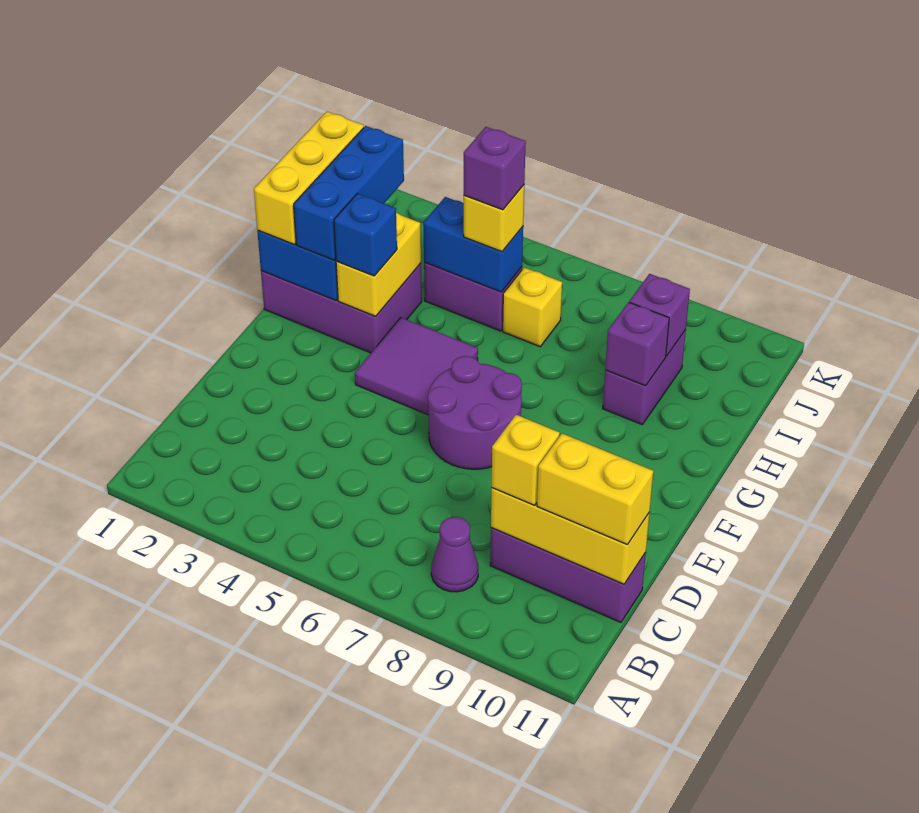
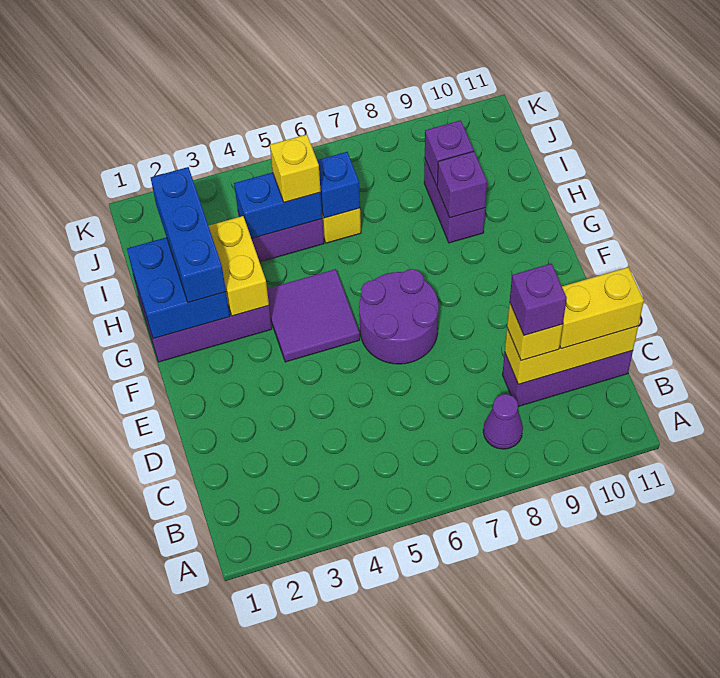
yellow 1x3 brick [254,112,364,244] -> none
blue 1x1 brick [334,194,397,276] -> blue 1x1 brick moved to [317,152,360,218]
purple 1x1 brick [464,127,526,210] -> purple 1x1 brick moved to [510,264,567,335]

